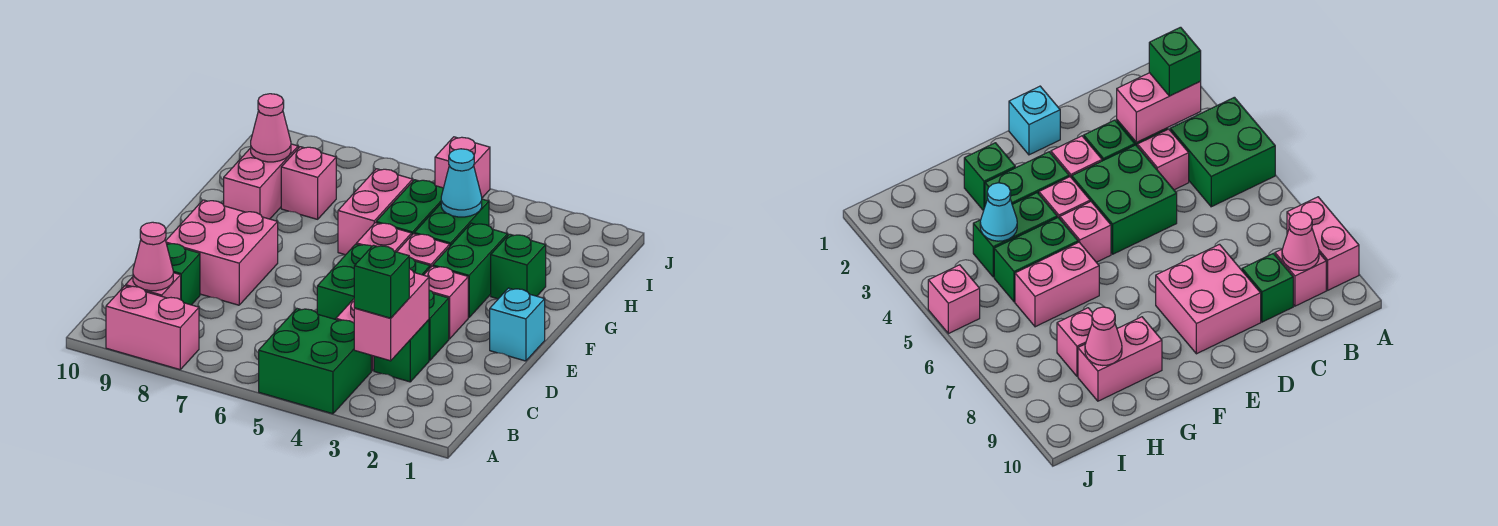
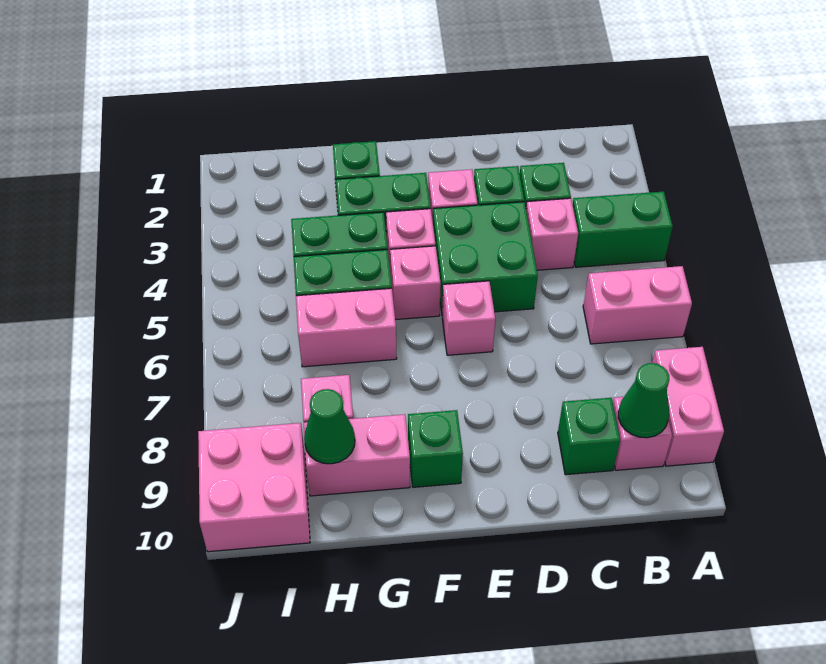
green 2x2 brick [259,309,371,414] -> green 1x2 brick [573,192,673,267]
pink 1x2 brick [354,269,429,361] -> pink 1x2 brick moved to [583,266,692,344]
green 1x1 brick [354,245,409,318] -> green 1x1 brick moved to [408,410,463,487]
pink 1x1 cone [133,222,173,291] -> green 1x1 cone [618,363,669,438]
pink 2x2 brick [166,200,278,305] -> pink 2x2 brick moved to [198,423,310,552]
cyan 1x1 brick [490,288,545,361] -> none
cyan 1x1 cone [441,149,482,217] -> none
pink 1x1 cone [251,94,291,162] -> green 1x1 cone [304,389,355,464]
pink 1x1 brick [435,137,490,198] -> pink 1x1 brick moved to [442,281,495,355]

